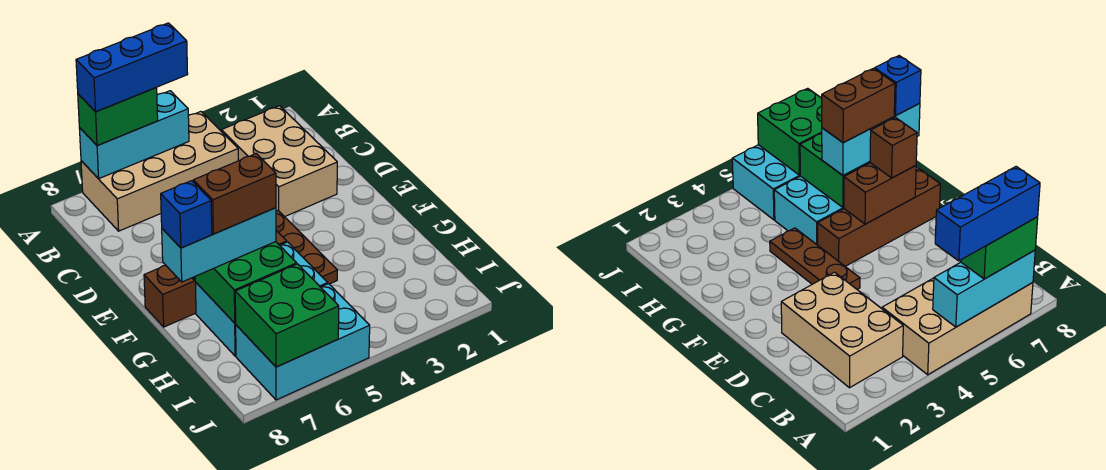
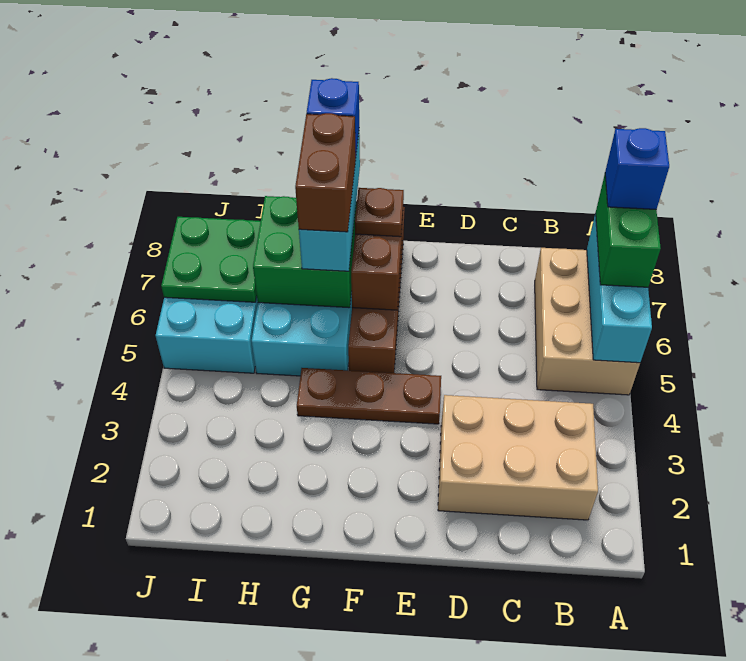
tan 2x4 brick [81,112,238,231] -> tan 2x3 brick [535,248,640,395]
blue 1x3 brick [76,23,188,112] -> blue 1x1 brick [605,128,669,210]
brown 1x1 brick [870,118,917,178] -> brown 1x1 plate [355,188,404,237]
green 2x2 brick [235,264,339,367] -> green 2x2 plate [161,217,261,302]

